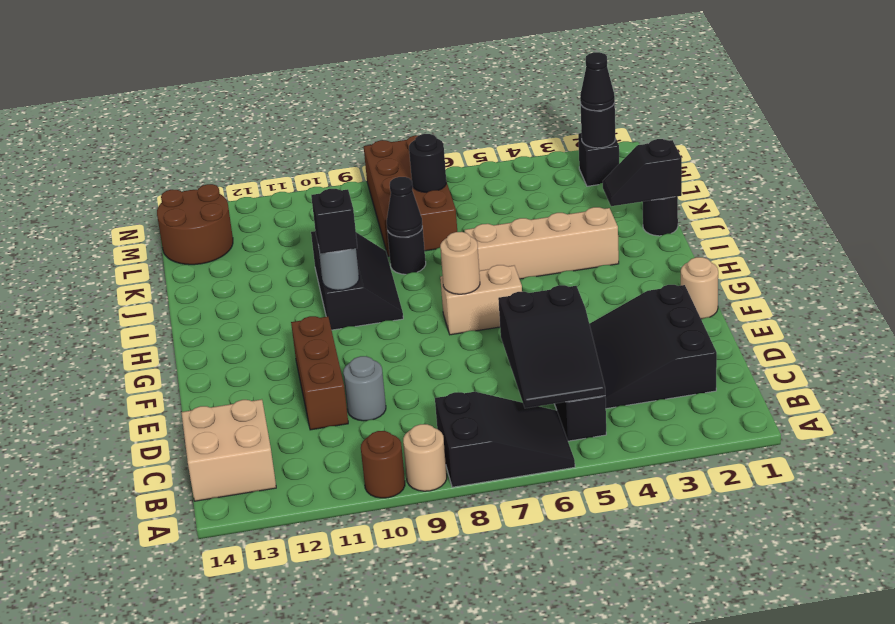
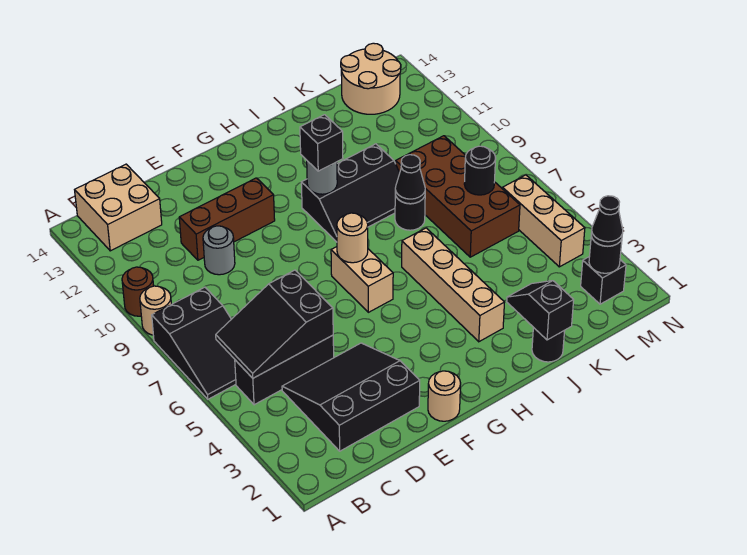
brown 2x4 brick [364,135,457,256] -> brown 2x4 brick turned to [396,136,520,257]
brown 2x2 round brick [157,184,233,265] -> tan 2x2 round brick [341,43,401,114]
none -> tan 1x3 brick [502,175,585,267]

